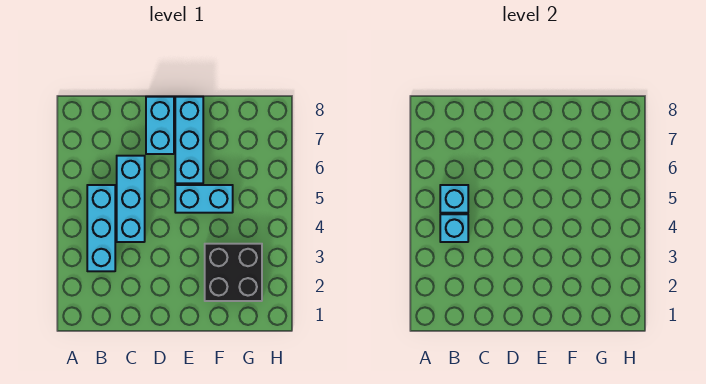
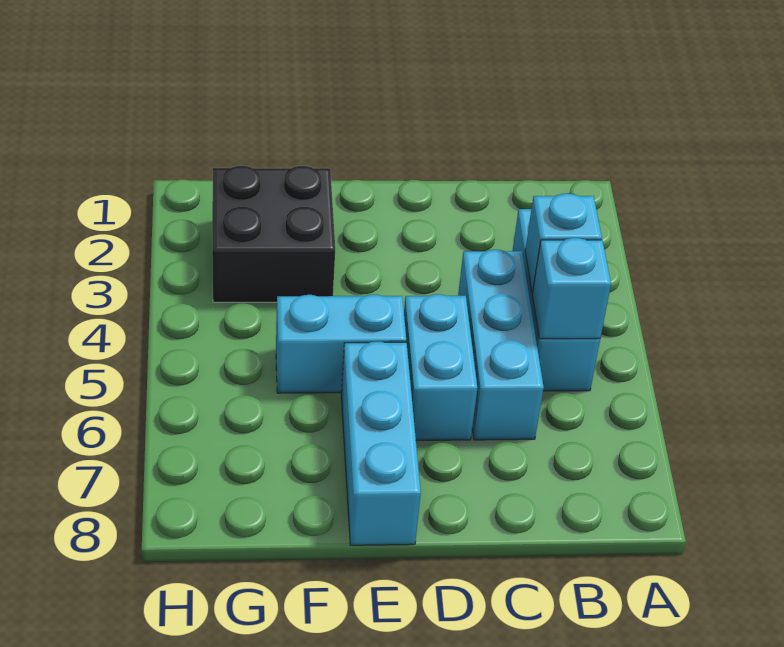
cyan 1x2 brick [146,97,174,154] -> cyan 1x2 brick moved to [404,294,477,441]

